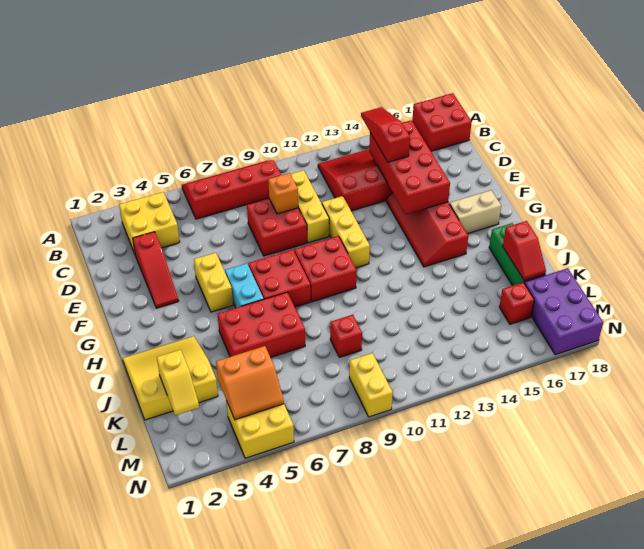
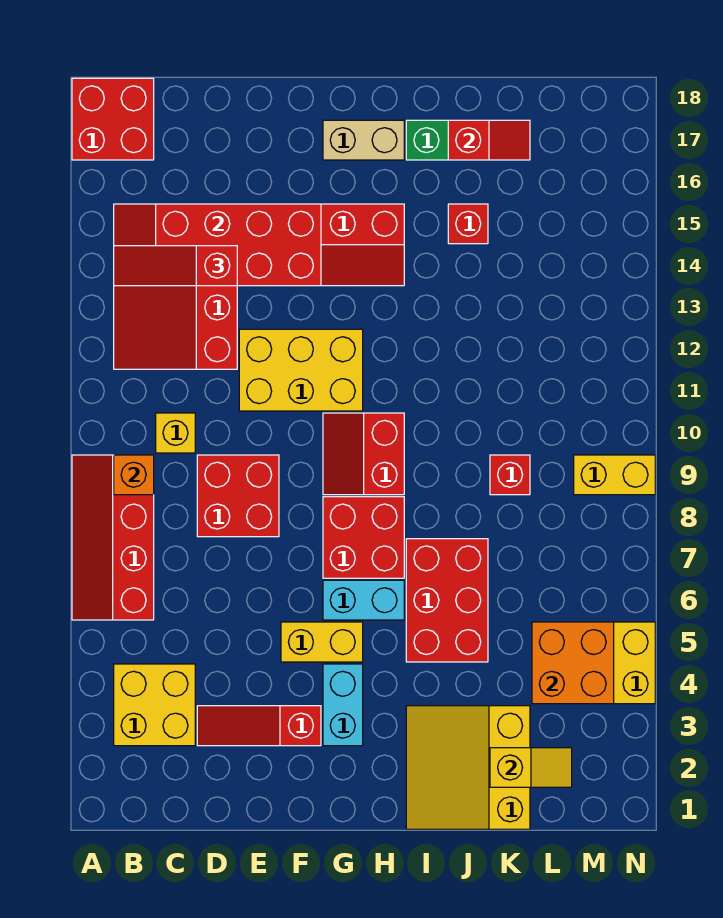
yellow 1x3 brick [291,170,329,243] -> yellow 1x1 brick [156,413,195,453]
red 1x3 slope [133,232,179,308] -> red 1x3 slope turned to [197,706,321,746]
orange 1x1 brick [268,173,298,214] -> orange 1x1 brick moved to [114,455,154,495]
yellow 1x3 brick [322,196,370,268] -> yellow 2x3 brick [239,329,363,411]
none -> cyan 1x2 brick [323,664,363,746]
red 2x2 brick [294,236,357,302] -> red 2x2 slope [323,413,404,495]
tan 1x2 brick [450,190,501,234] -> tan 1x2 brick turned to [323,120,404,160]
orange 2x2 slope [216,346,284,420] -> orange 2x2 brick [532,622,614,704]
red 1x1 brick [499,282,534,324] -> red 1x1 brick moved to [448,204,488,244]
purple 2x3 brick [524,268,603,355] -> none

